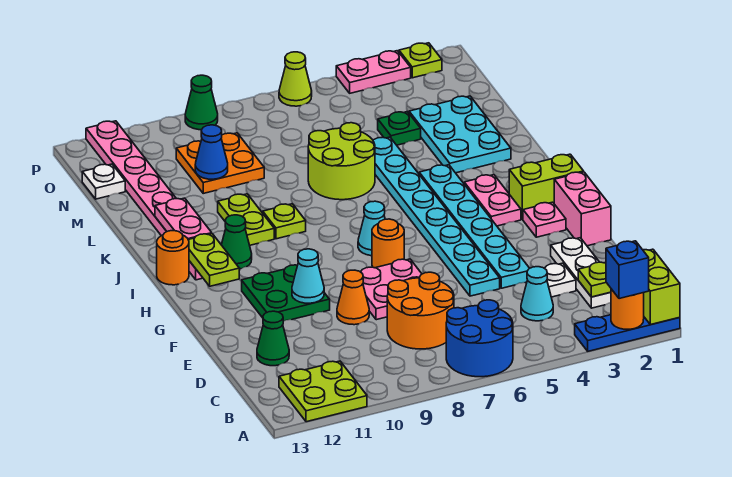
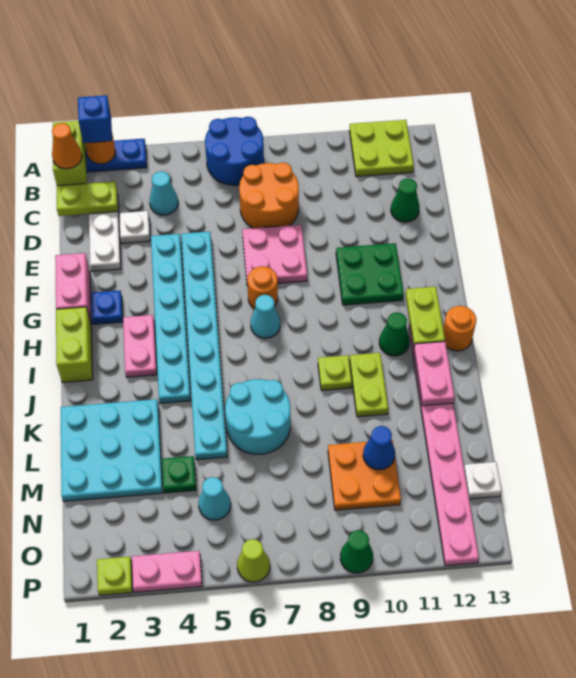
orange 1x1 cone [337,270,369,325] -> orange 1x1 cone moved to [52,123,82,169]
cyan 1x1 cone [292,249,324,303] -> cyan 1x1 cone moved to [198,477,231,520]
pink 1x1 plate [523,202,566,237] -> blue 1x1 plate [91,291,123,324]
lime 1x2 brick [509,154,584,220] -> lime 1x2 brick turned to [56,307,93,382]
cyan 2x3 plate [409,96,511,173] -> cyan 3x3 plate [61,399,163,501]
lime 2x2 round brick [308,123,375,200] -> cyan 2x2 round brick [225,379,290,454]

